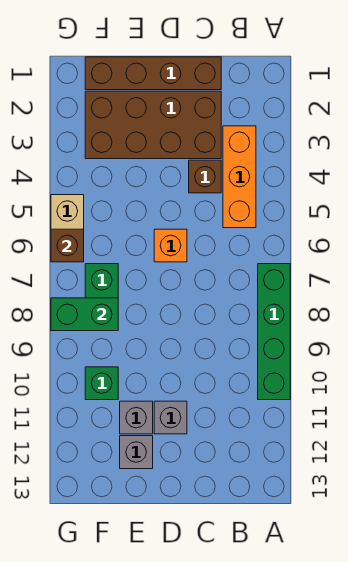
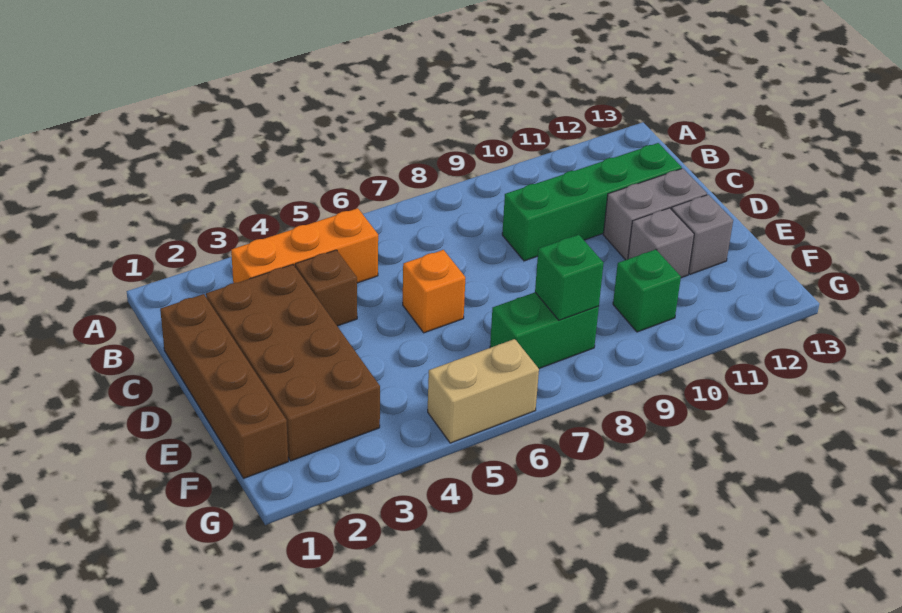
green 1x4 brick [258,264,290,400] -> green 1x4 brick moved to [502,143,682,261]
grey 1x1 brick [154,401,187,434] -> grey 1x2 brick [603,168,707,260]
green 1x2 brick [51,298,118,331] -> green 1x1 brick [535,235,604,320]
brown 1x1 brick [51,229,84,262] -> none

